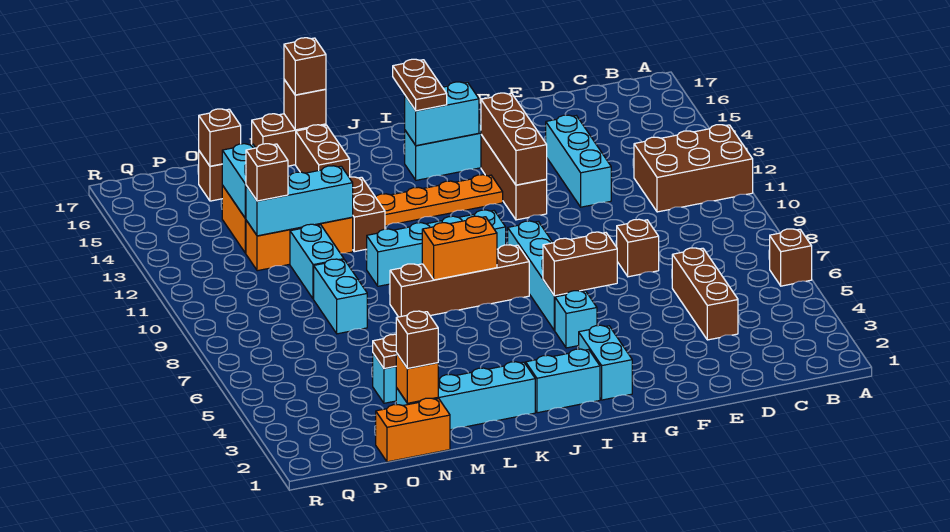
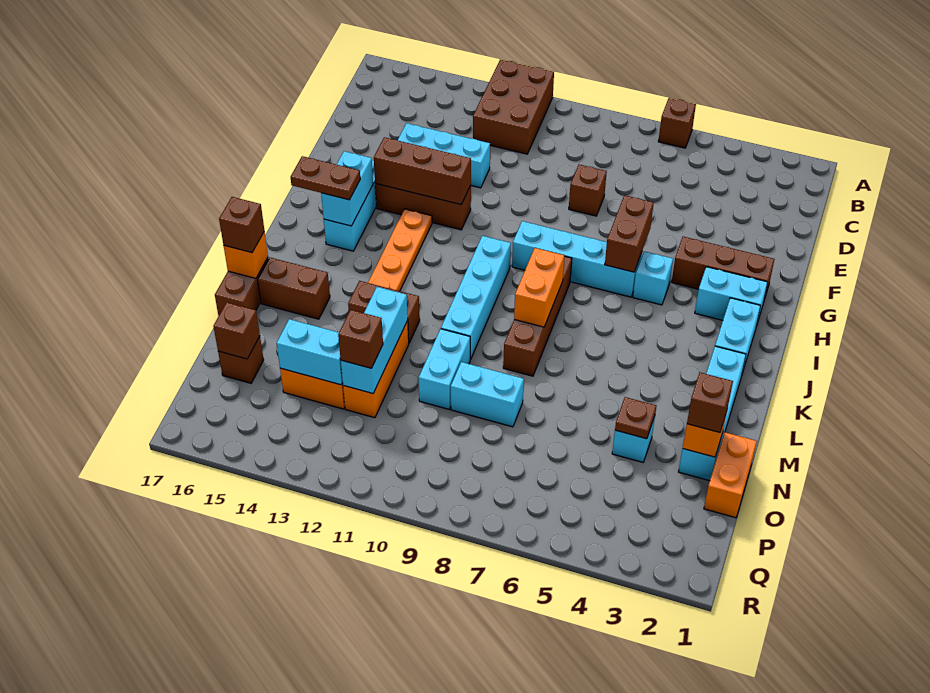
brown 1x3 brick [672,248,738,340] -> brown 1x3 brick moved to [672,237,774,300]
brown 1x1 brick [284,80,326,130] -> orange 1x1 brick [224,231,268,278]
cyan 1x2 brick [290,224,344,299] -> cyan 1x2 brick turned to [419,329,471,409]

